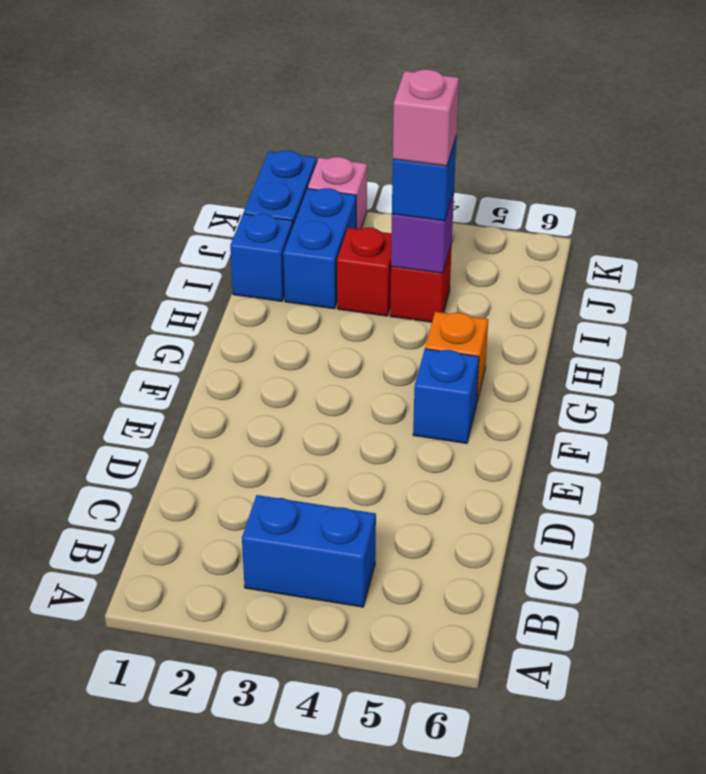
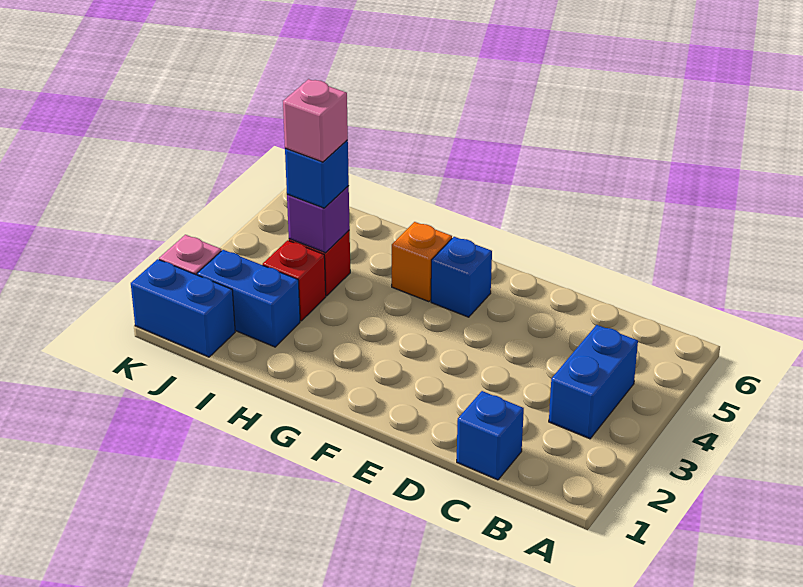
blue 1x1 brick [230,214,293,301] -> blue 1x1 brick moved to [457,391,524,480]

